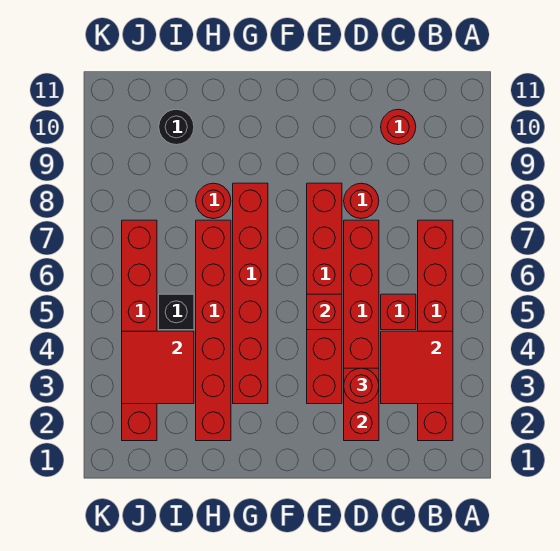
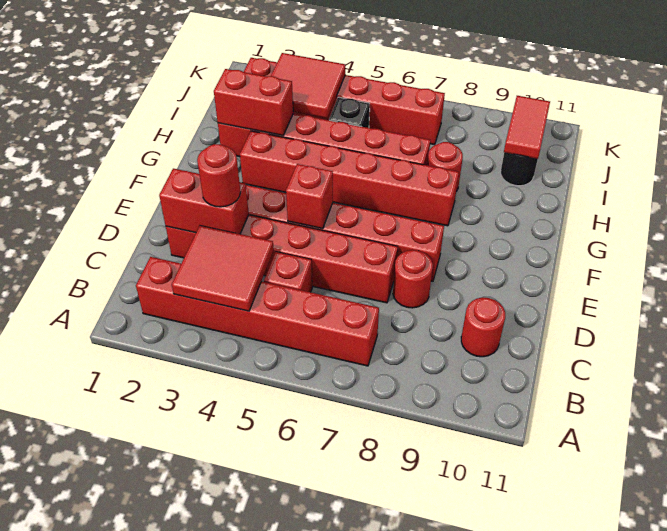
none -> red 1x2 brick [214,69,293,136]
none -> red 1x2 tile [504,96,550,159]

